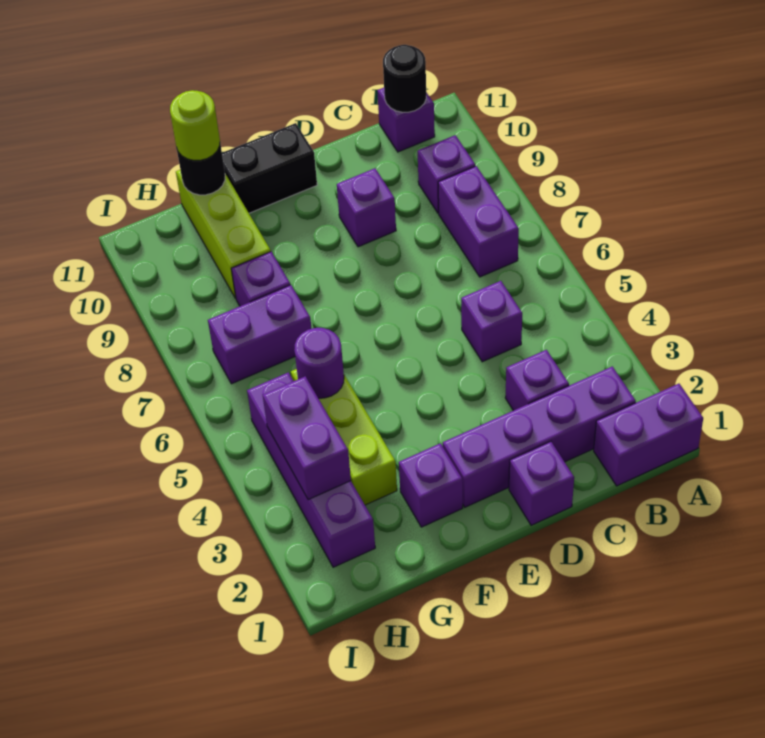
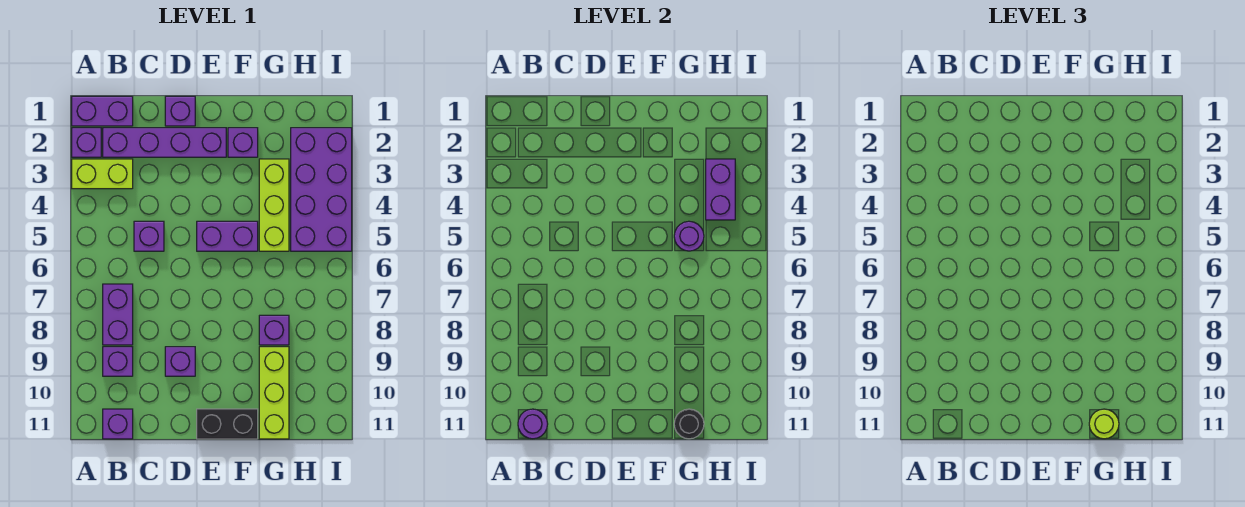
none -> lime 1x2 brick [72,159,133,189]
black 1x1 round brick [383,45,426,112] -> purple 1x1 round brick [518,409,548,439]
purple 1x1 brick [505,350,569,411] -> purple 1x1 brick moved to [72,128,101,157]
purple 1x2 brick [208,285,312,384] -> purple 1x2 brick moved to [197,221,258,251]
purple 1x4 brick [247,372,375,567] -> purple 2x4 brick [291,128,352,251]

